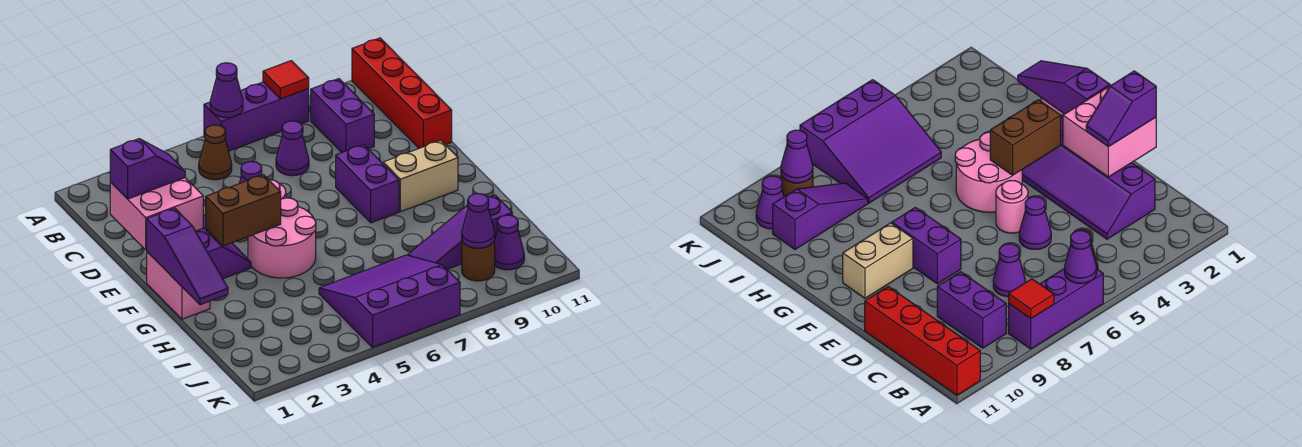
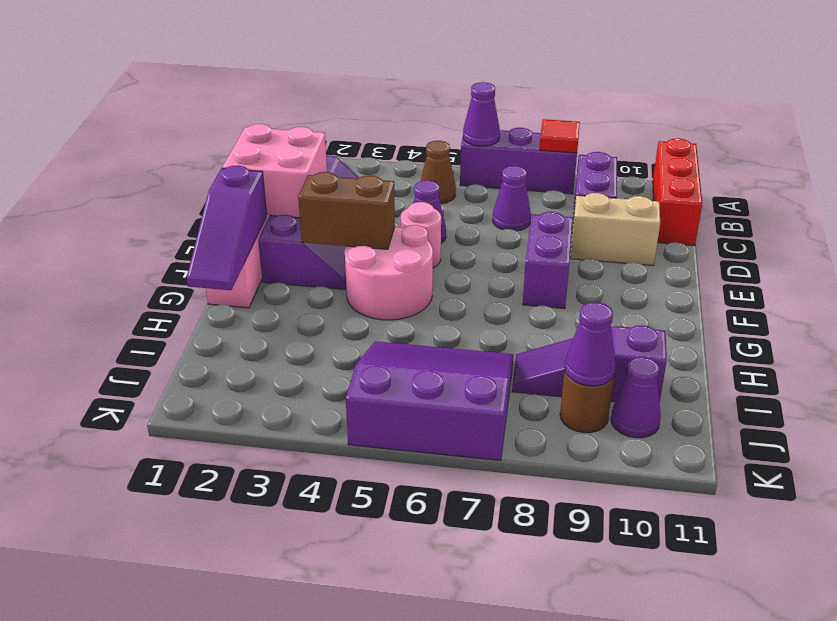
red 1x4 brick [352,38,452,148] -> red 1x3 brick [653,138,702,246]
purple 1x2 slope [110,139,185,199] -> none
tan 1x2 brick [383,140,458,212] -> tan 1x2 brick moved to [571,193,660,266]

